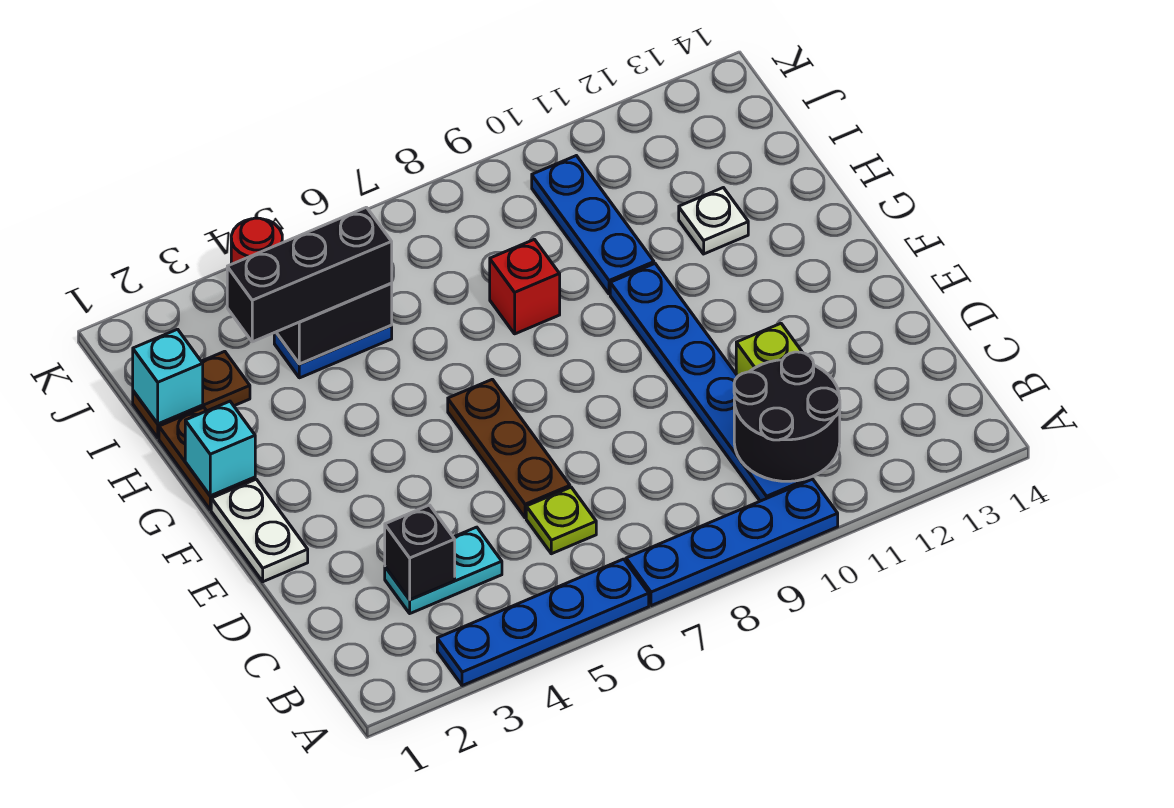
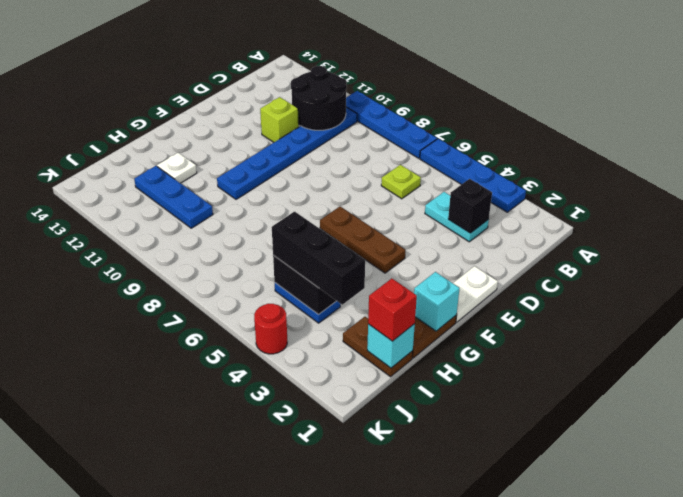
brown 1x3 plate [448,379,570,518] -> brown 1x3 plate turned to [320,207,405,273]
red 1x1 brick [490,239,560,334] -> red 1x1 brick moved to [368,279,417,341]
blue 1x3 plate [532,156,654,294] -> blue 1x3 plate turned to [134,166,213,228]

